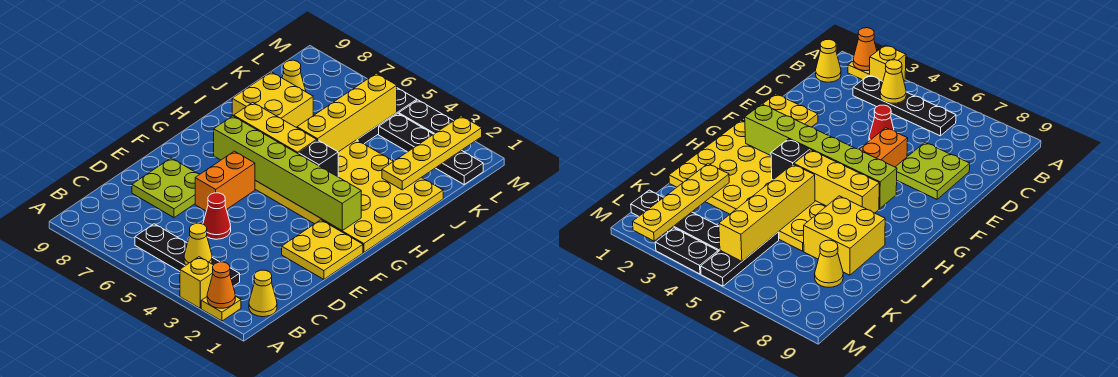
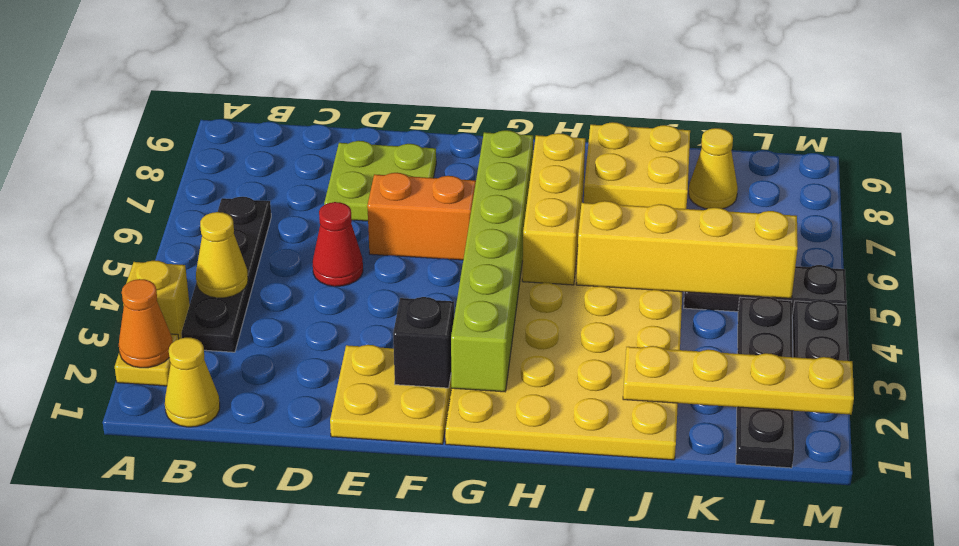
black 1x1 brick [299,140,338,177] -> black 1x1 brick moved to [393,297,454,388]

